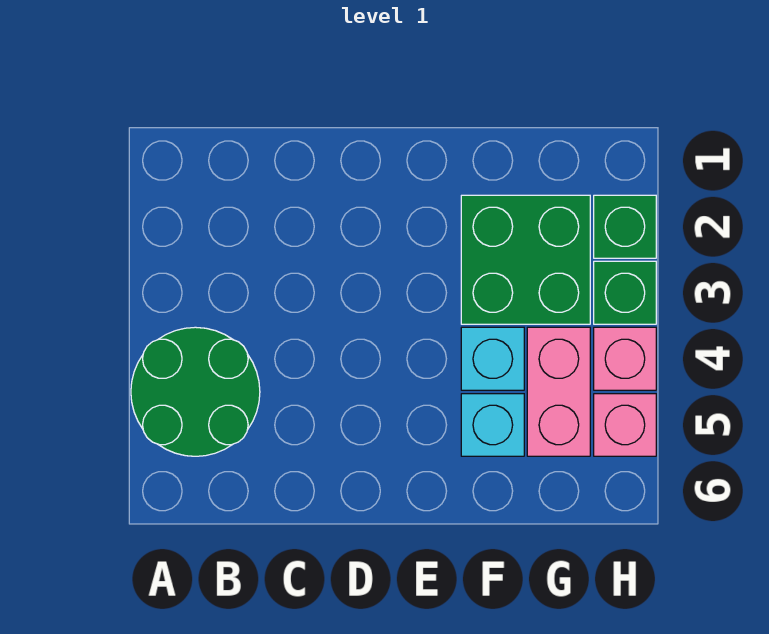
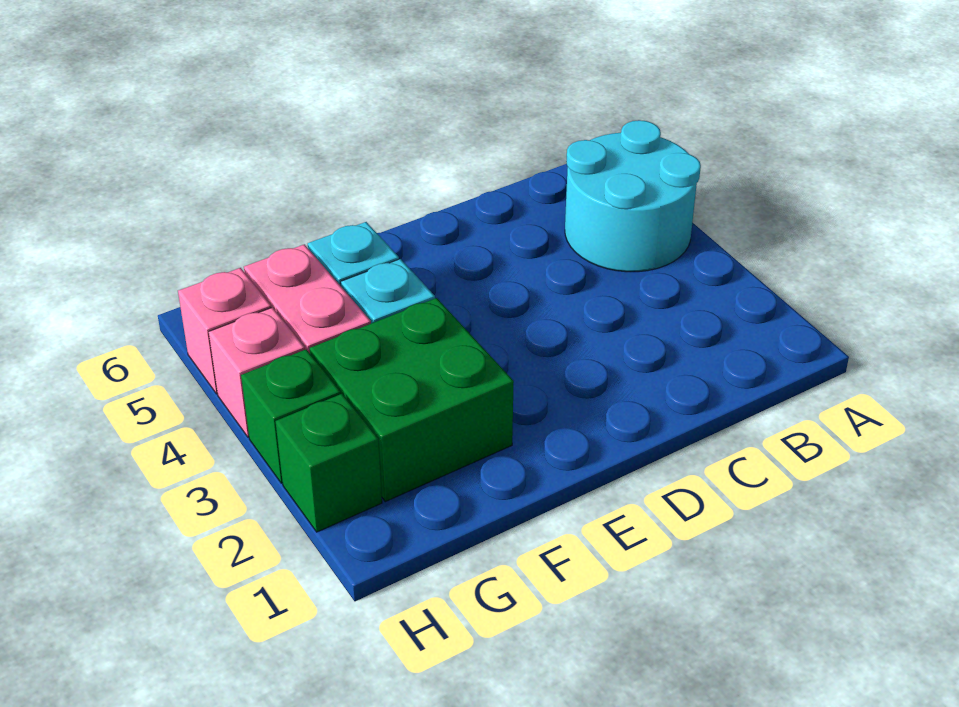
green 2x2 round brick [131,327,260,456] -> cyan 2x2 round brick [565,120,701,272]

